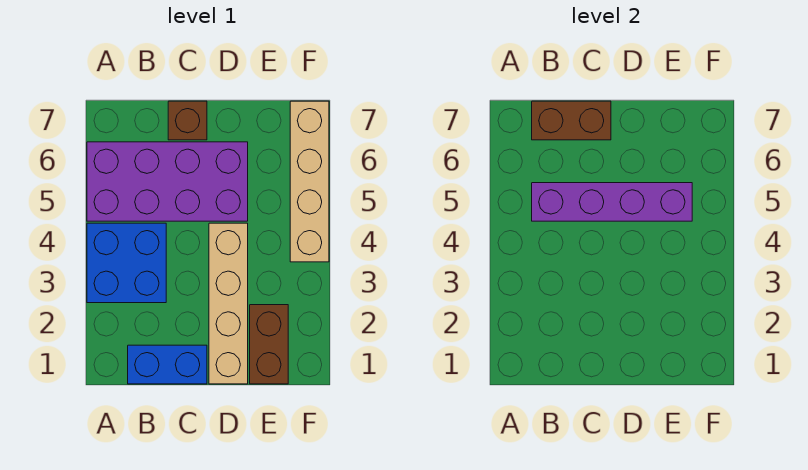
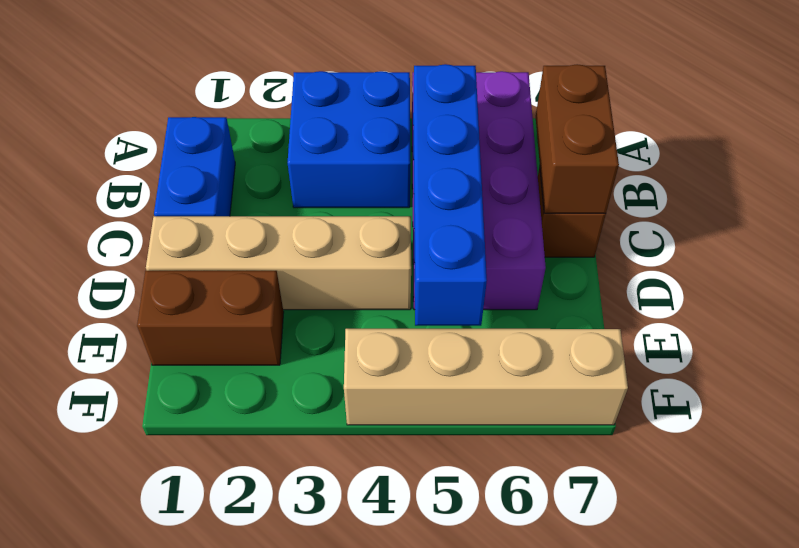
purple 1x4 brick [532,183,692,221] -> blue 1x4 brick [413,64,487,326]

